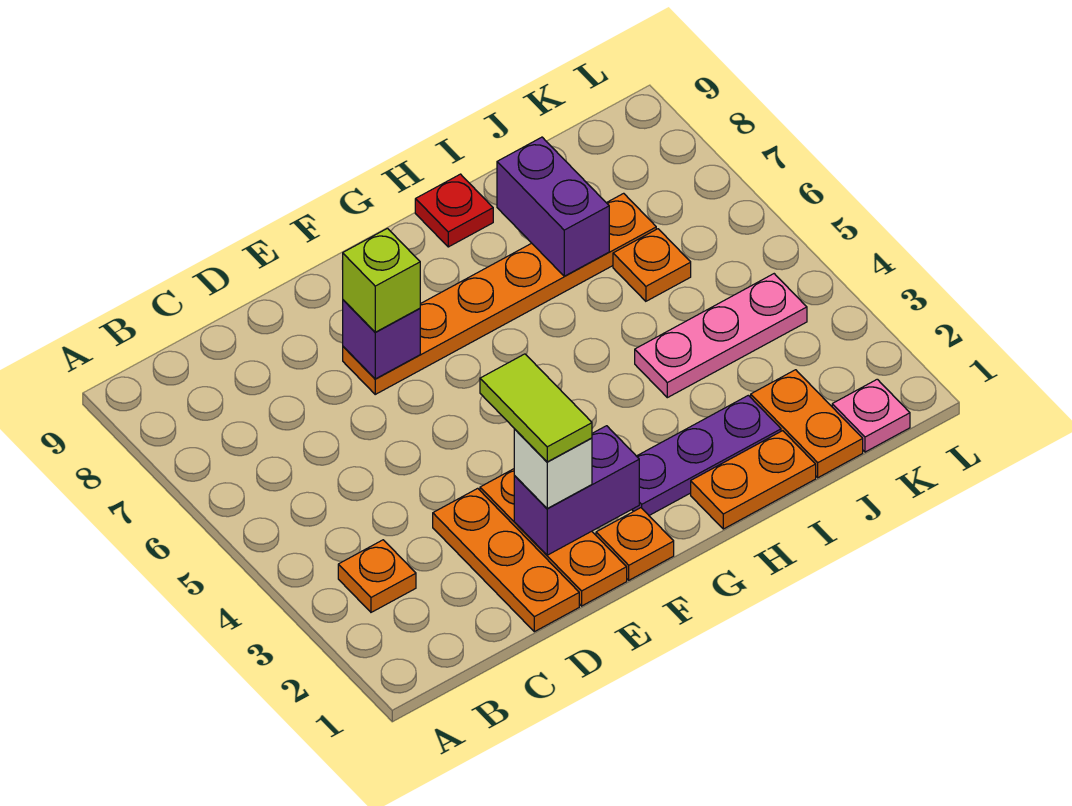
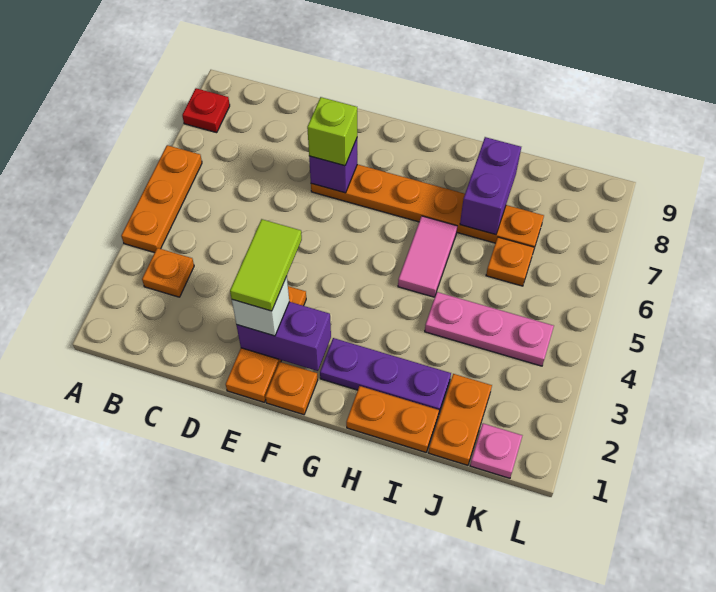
orange 1x3 plate [433,488,579,632] -> orange 1x3 plate moved to [121,145,202,253]
none -> pink 1x2 tile [398,216,457,297]
red 1x1 plate [415,174,493,247] -> red 1x1 plate moved to [182,88,230,133]

